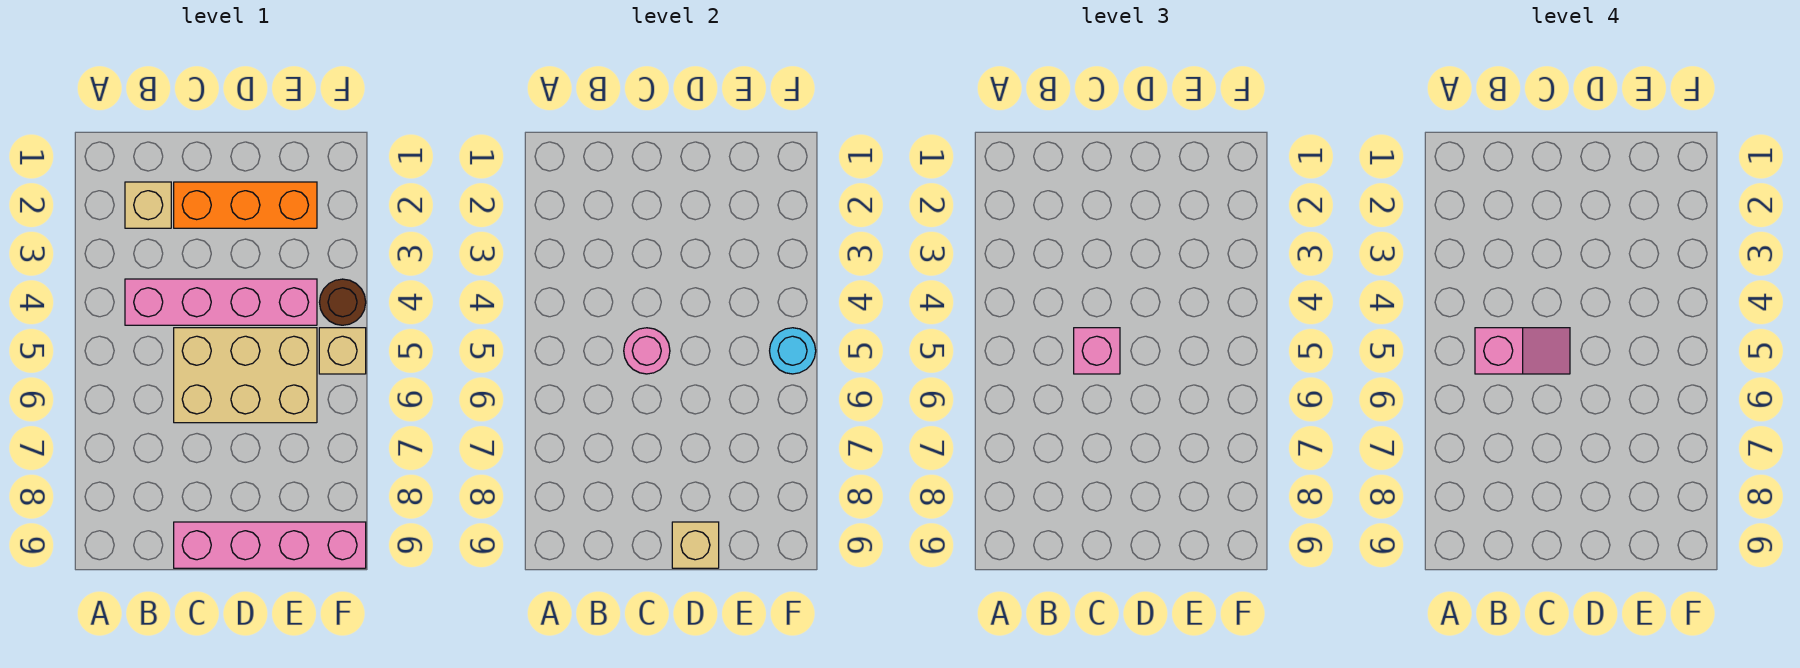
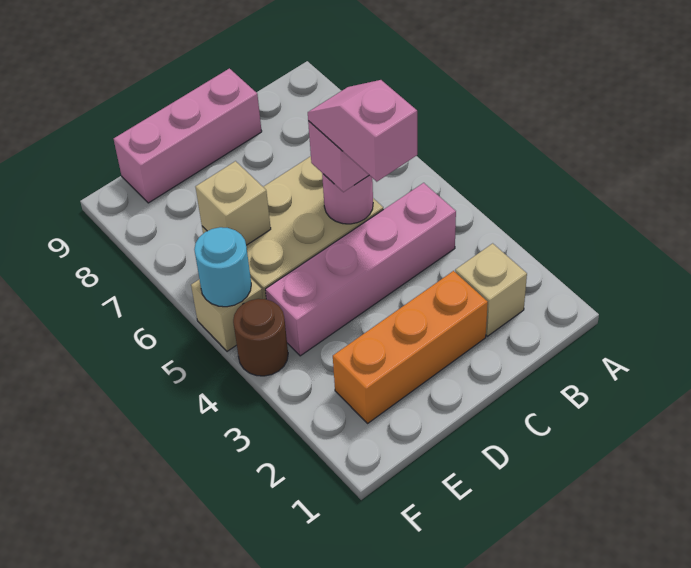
pink 1x2 slope [1475,328,1570,374] -> pink 1x2 slope turned to [308,80,417,182]
pink 1x4 brick [174,522,366,568] -> pink 1x3 brick [114,68,262,203]
tan 1x1 brick [672,522,719,568] -> tan 1x1 brick moved to [195,161,271,245]

